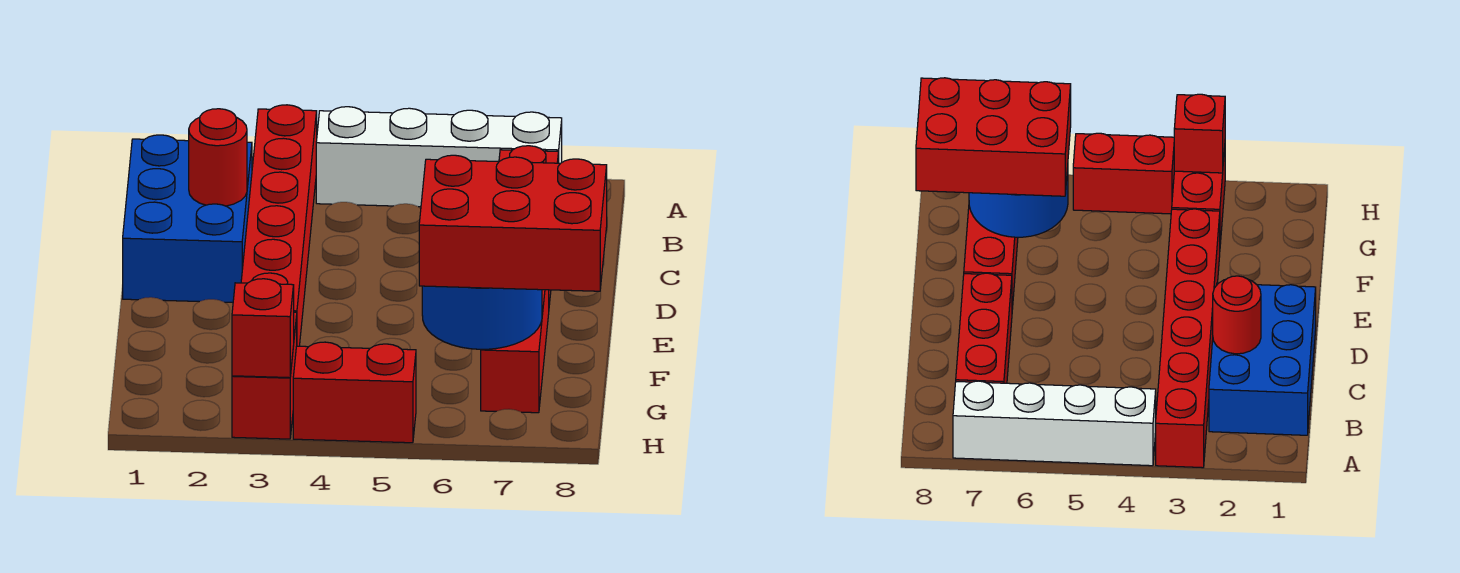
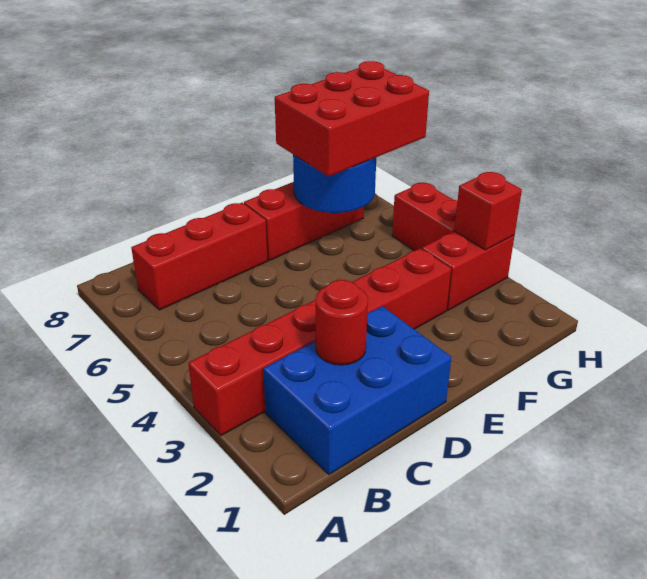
white 1x4 brick [316,107,562,207] -> none
red 2x3 brick [419,155,607,291] -> red 2x3 brick turned to [275,61,429,177]

